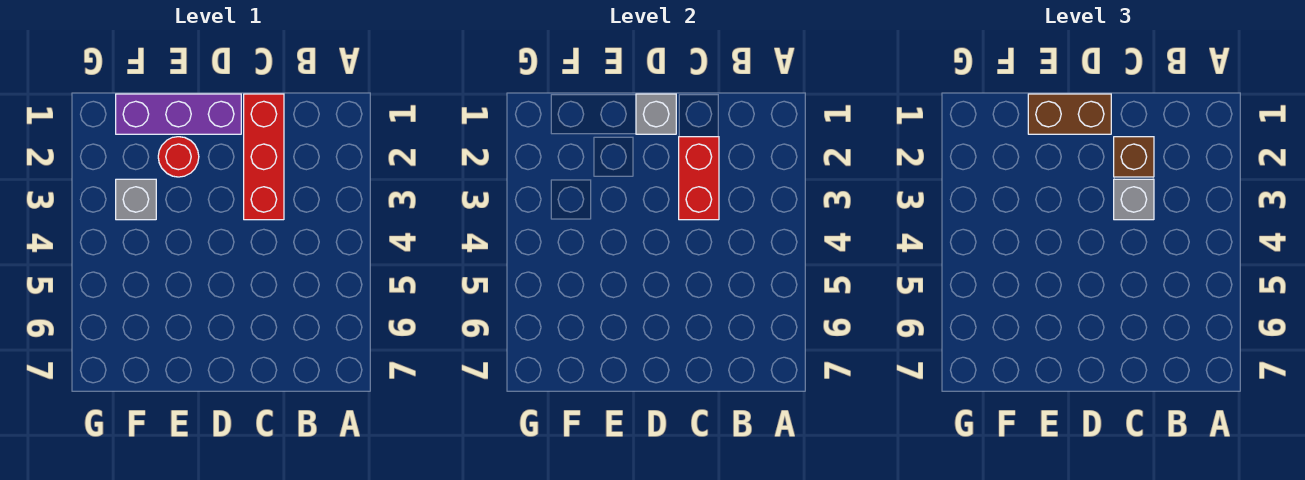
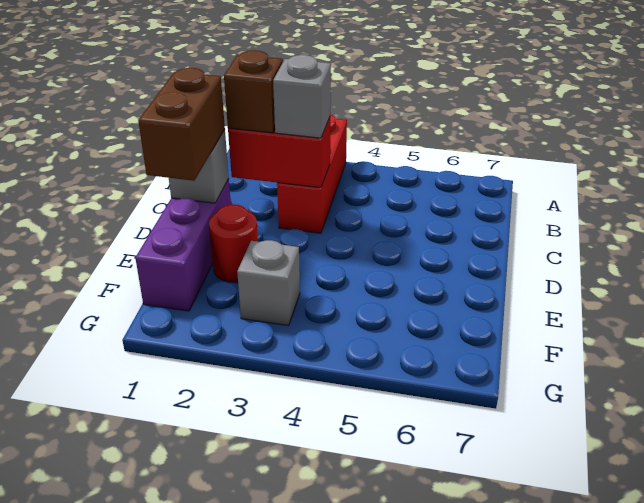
red 1x3 brick [244,94,284,220] -> red 1x3 brick turned to [277,114,347,233]

